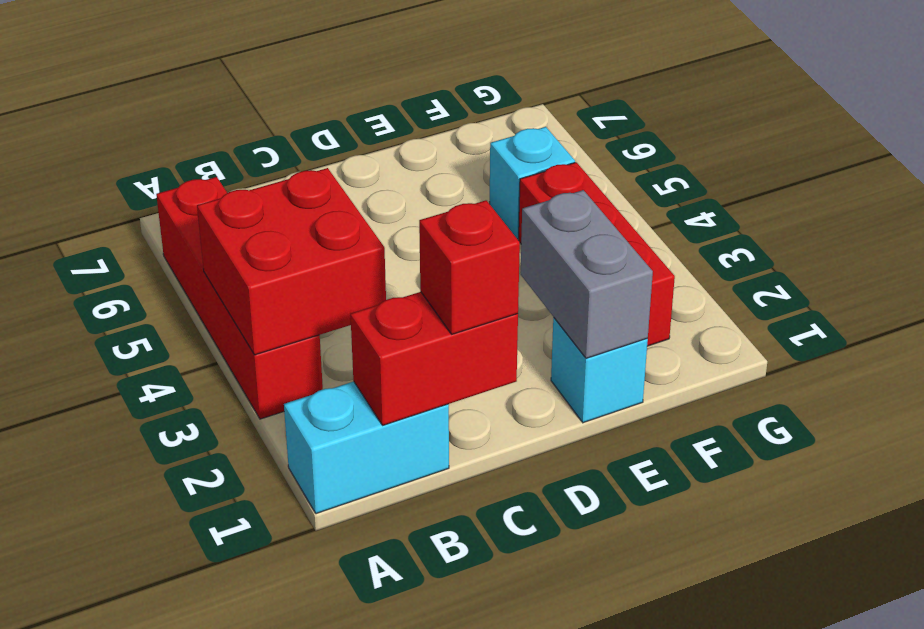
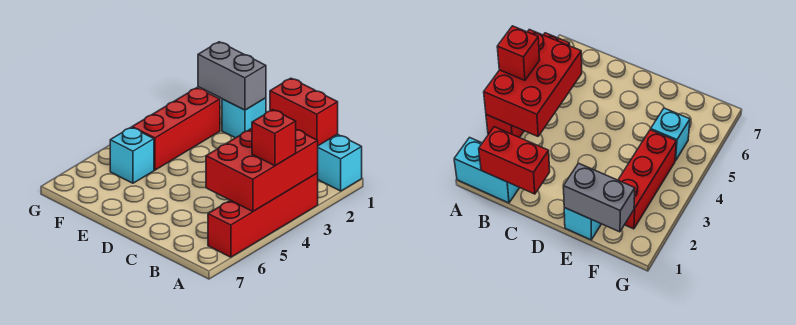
red 2x2 brick [197,168,386,355] -> red 2x3 brick [206,128,318,211]
red 1x1 brick [419,200,520,334] -> red 1x1 brick moved to [252,110,296,166]
grey 1x2 brick [521,190,653,358] -> grey 1x2 brick turned to [198,42,266,110]

